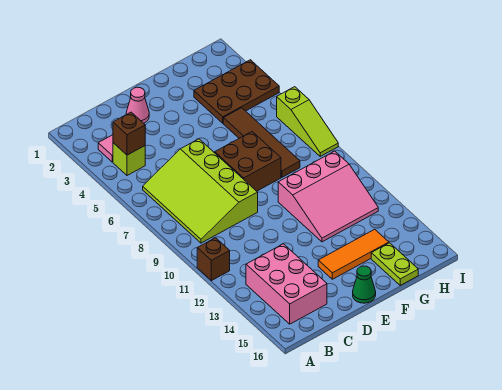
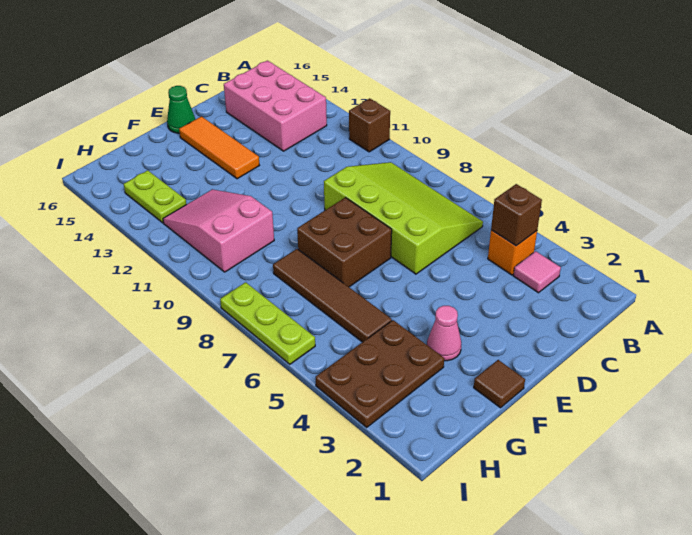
lime 1x1 brick [113,143,145,175] -> orange 1x1 brick [488,230,537,275]
pink 1x1 cone [126,87,149,123] -> pink 1x1 cone moved to [427,306,461,361]
orange 1x3 tile [318,229,389,279] -> orange 1x3 tile turned to [179,116,260,179]
none -> brown 1x1 tile [474,360,525,408]
pink 3x3 slope [278,151,378,242] -> pink 2x3 slope [163,189,274,272]
lime 1x2 plate [371,243,418,285] -> lime 1x2 plate moved to [124,170,186,223]
lime 1x3 slope [277,87,338,156] -> lime 1x3 plate [220,282,315,364]

